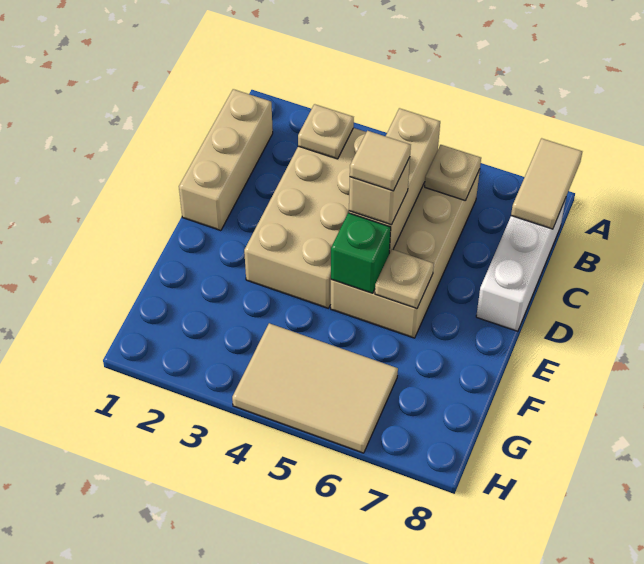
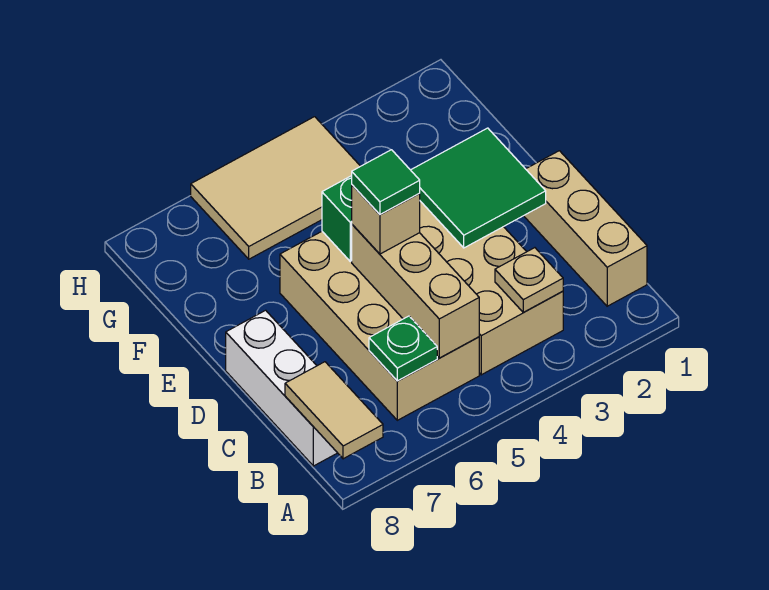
tan 1x1 plate [425,145,481,200] -> green 1x1 plate [369,316,437,381]
none -> green 2x2 tile [411,128,546,248]
tan 1x1 tile [350,131,411,191] -> green 1x1 tile [352,150,420,215]
tan 1x1 plate [375,249,434,309] -> none

